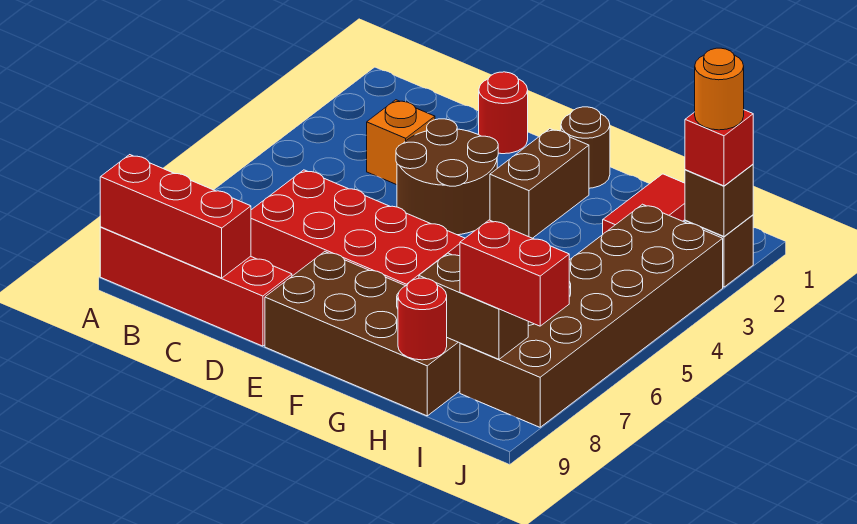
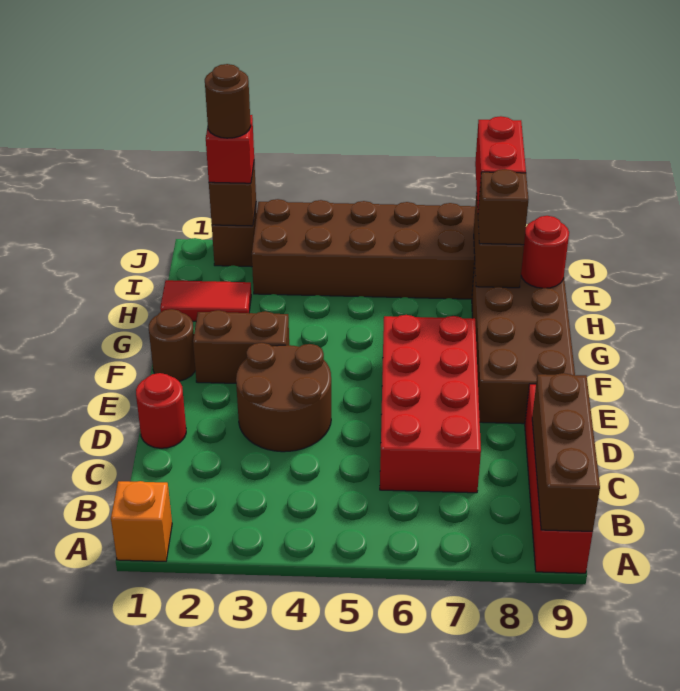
red 1x3 brick [100,155,251,278] -> brown 1x3 brick [532,373,600,531]
orange 1x1 brick [367,100,435,185] -> orange 1x1 brick moved to [111,481,172,561]
none -> brown 1x1 brick [478,169,528,245]
orange 1x1 round brick [695,48,744,130] -> brown 1x1 round brick [205,64,251,138]

